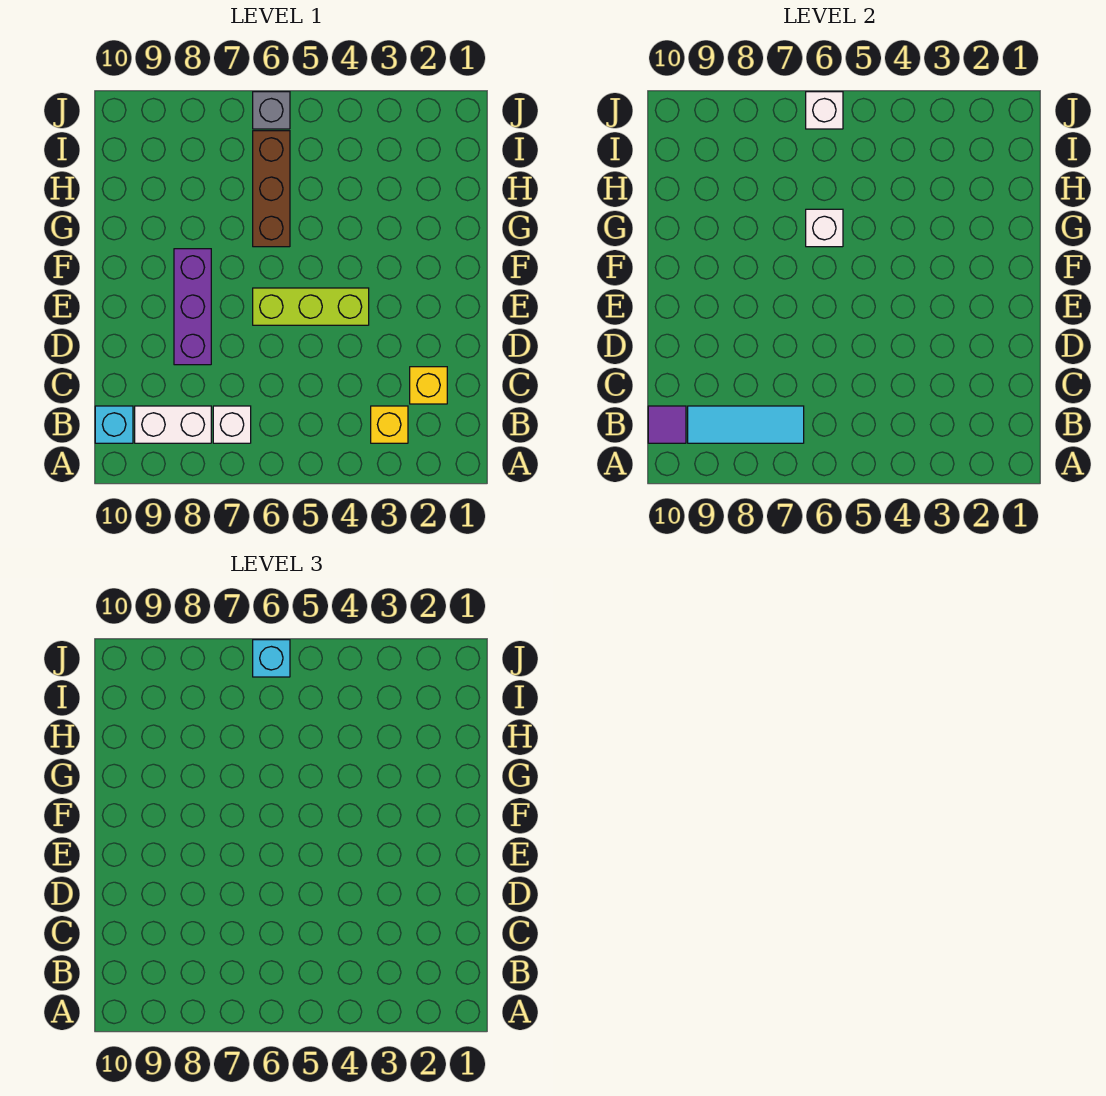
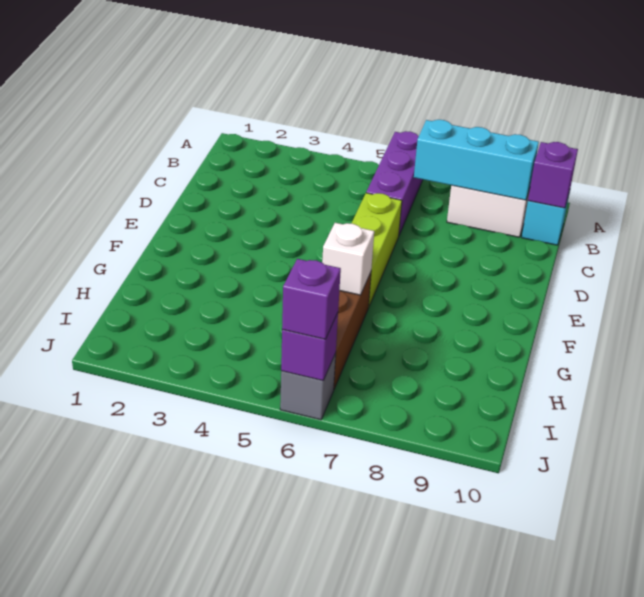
yellow 1x1 brick [371,406,408,443] -> none
white 1x1 brick [213,406,251,443] -> none
cyan 1x3 tile [688,406,804,443] -> cyan 1x3 brick [414,120,539,200]
purple 1x1 tile [648,406,686,443] -> purple 1x1 brick [528,142,578,208]
yellow 1x1 brick [410,367,447,404] -> none
purple 1x3 brick [174,249,211,365] -> purple 1x3 brick moved to [366,131,423,235]
lime 1x3 brick [253,288,369,325] -> lime 1x3 brick turned to [351,193,402,308]
white 1x1 brick [806,92,843,129] -> purple 1x1 brick [281,313,338,381]
cyan 1x1 brick [253,640,290,677] -> purple 1x1 brick [282,259,341,339]

